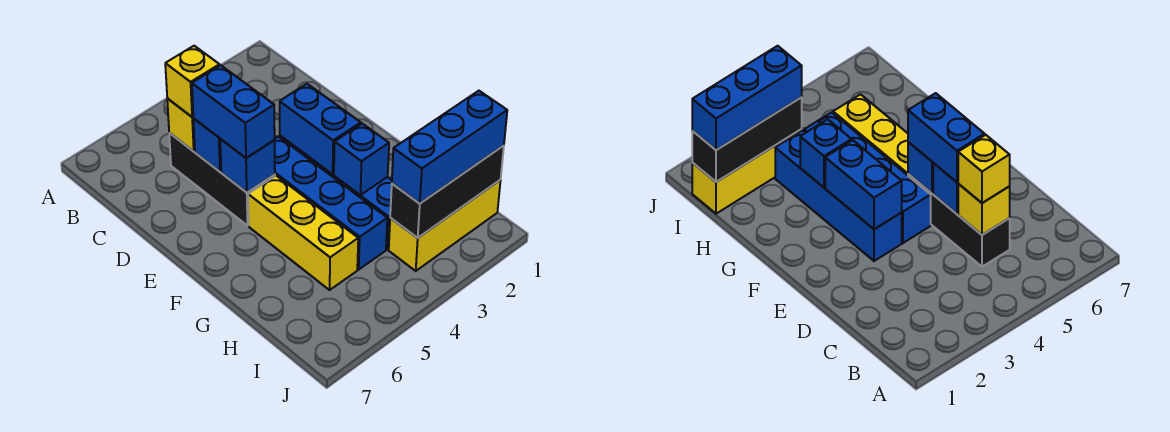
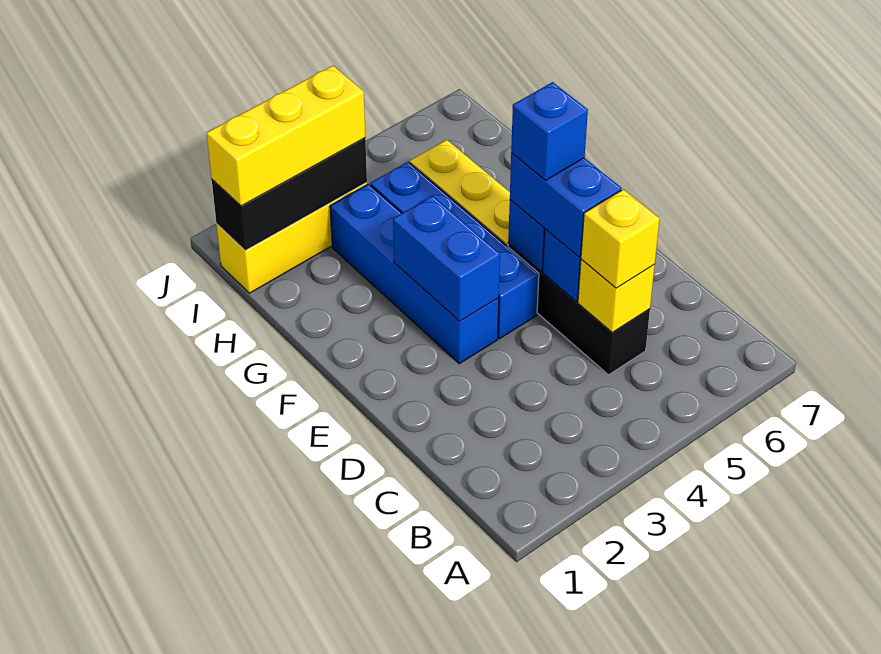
blue 1x1 brick [334,124,389,195] -> blue 1x1 brick moved to [511,82,588,181]
blue 1x3 brick [392,91,507,203] -> yellow 1x3 brick [207,66,365,206]

